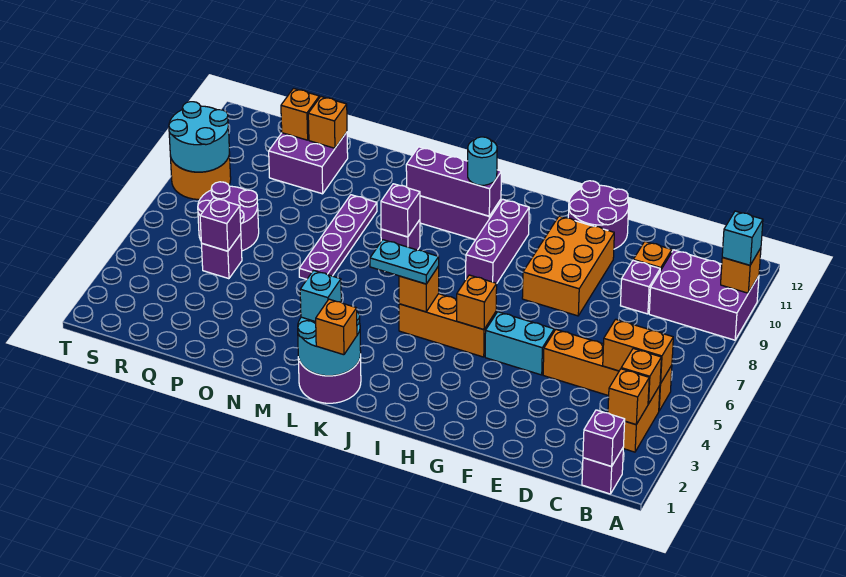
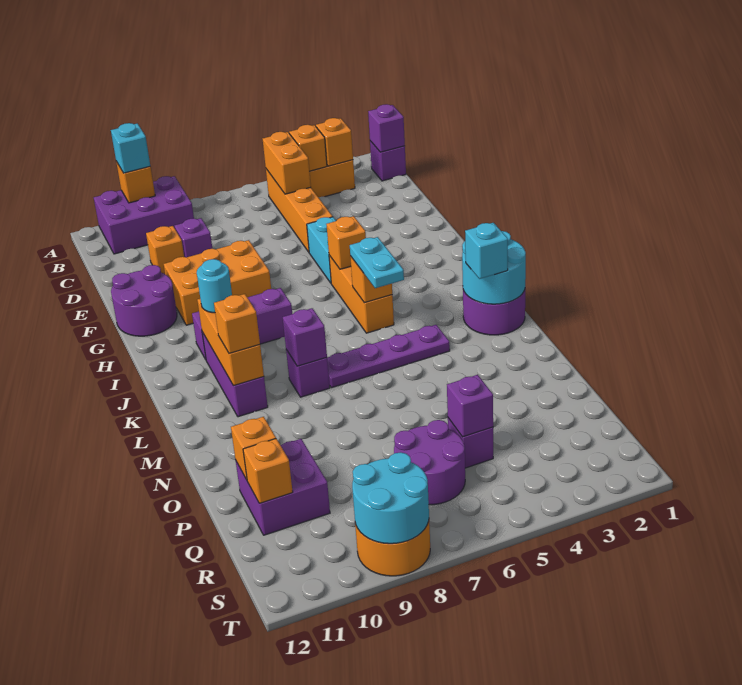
purple 2x3 brick [649,250,759,340] -> purple 2x3 brick turned to [94,176,194,254]
purple 1x3 brick [406,147,501,216] -> orange 1x3 brick [197,299,264,386]
orange 1x1 brick [316,299,357,355] -> orange 1x1 brick moved to [214,294,260,354]
purple 1x4 plate [299,195,377,279] -> purple 1x4 plate moved to [327,325,450,388]

